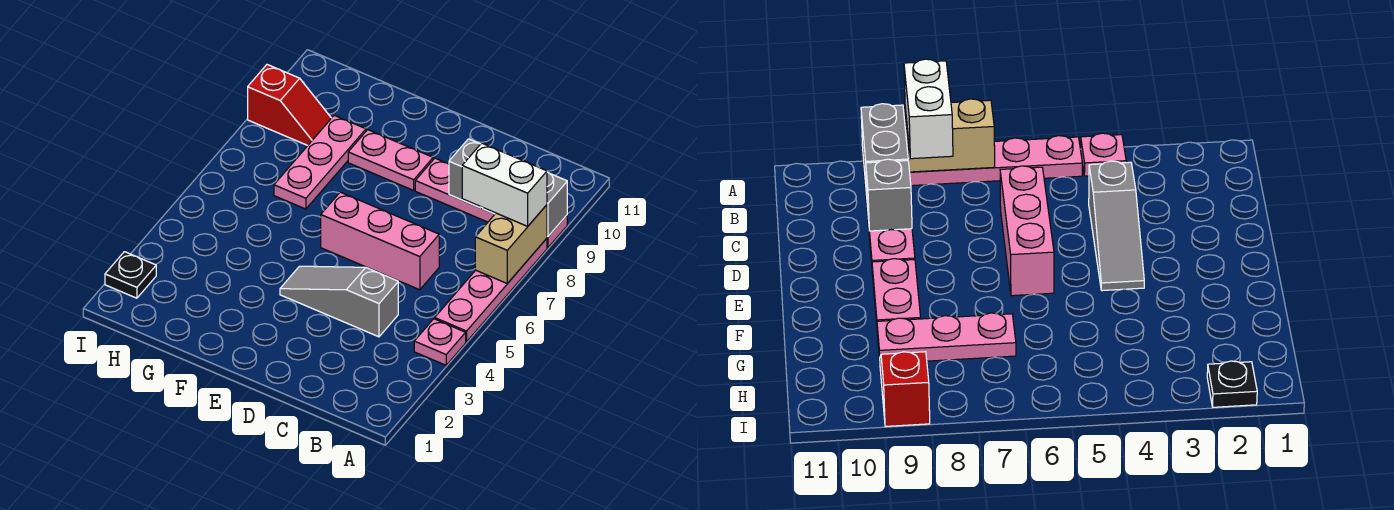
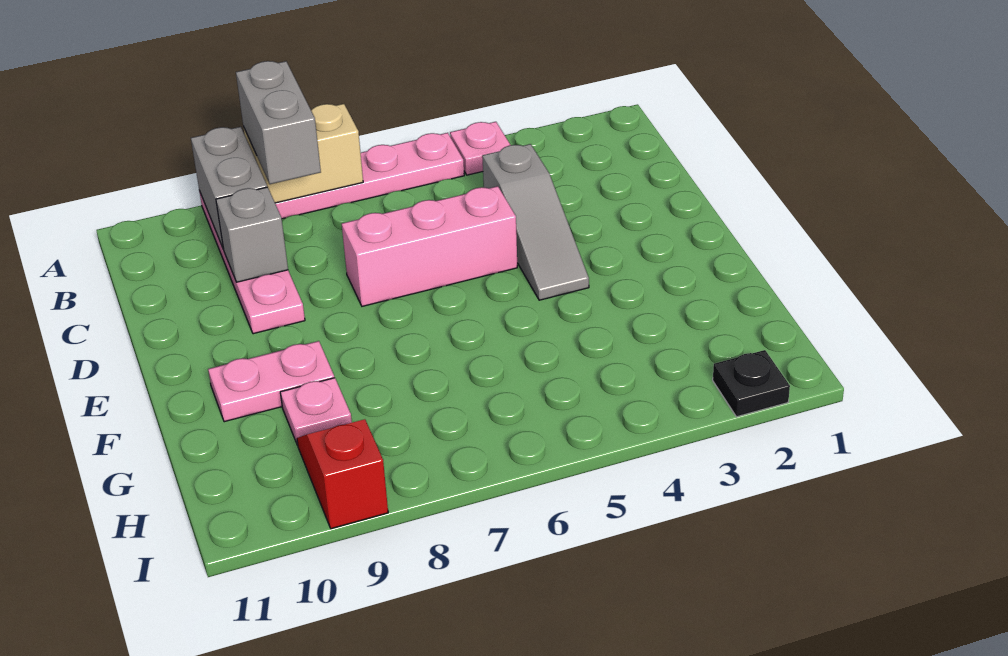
white 1x2 brick [462,143,547,226] -> grey 1x2 brick [236,61,321,184]
pink 1x3 brick [321,192,439,290] -> pink 1x3 brick turned to [342,186,517,306]
pink 1x2 plate [348,130,433,190] -> pink 1x2 plate turned to [208,341,334,422]
pink 1x3 plate [274,115,366,209] -> pink 1x1 plate [280,378,352,445]

